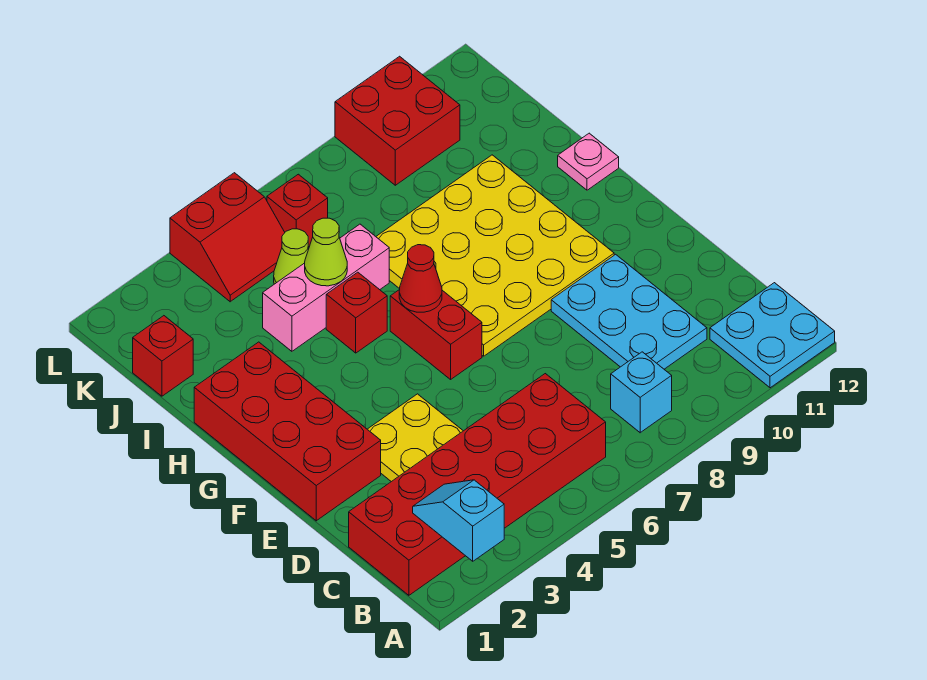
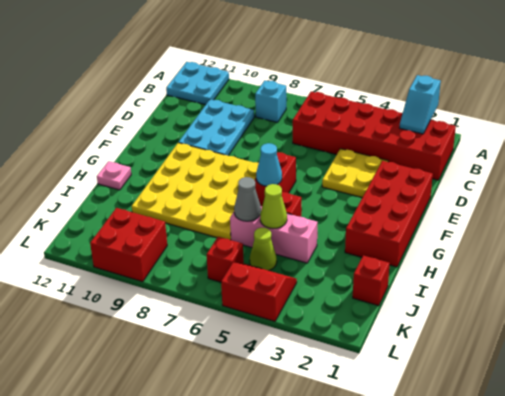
red 1x1 cone [399,245,442,312] -> cyan 1x1 cone [256,143,282,186]
none -> grey 1x1 cone [234,177,261,221]

